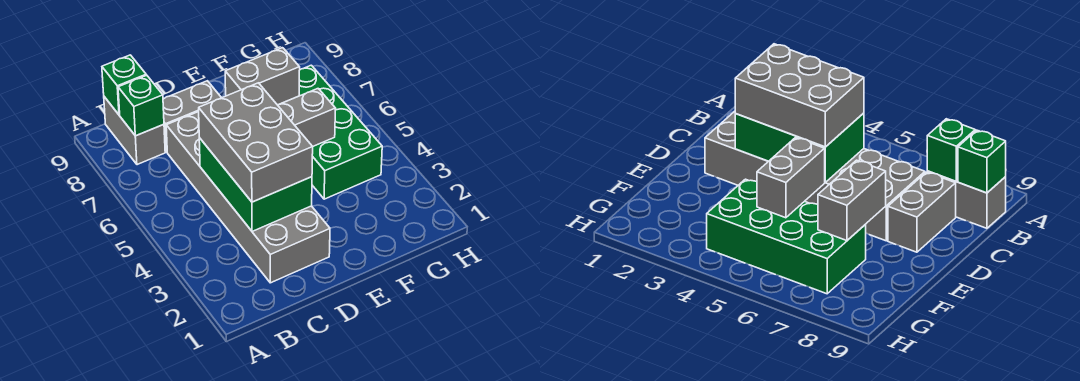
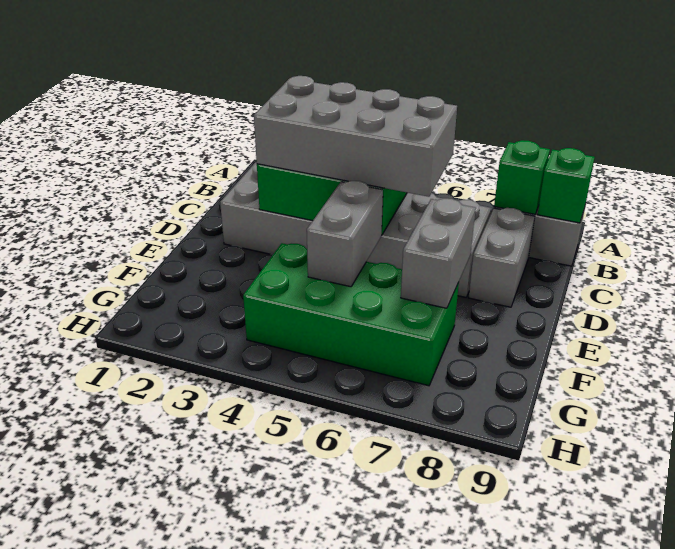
grey 2x3 brick [199,83,313,202] -> grey 2x4 brick [254,76,457,197]

